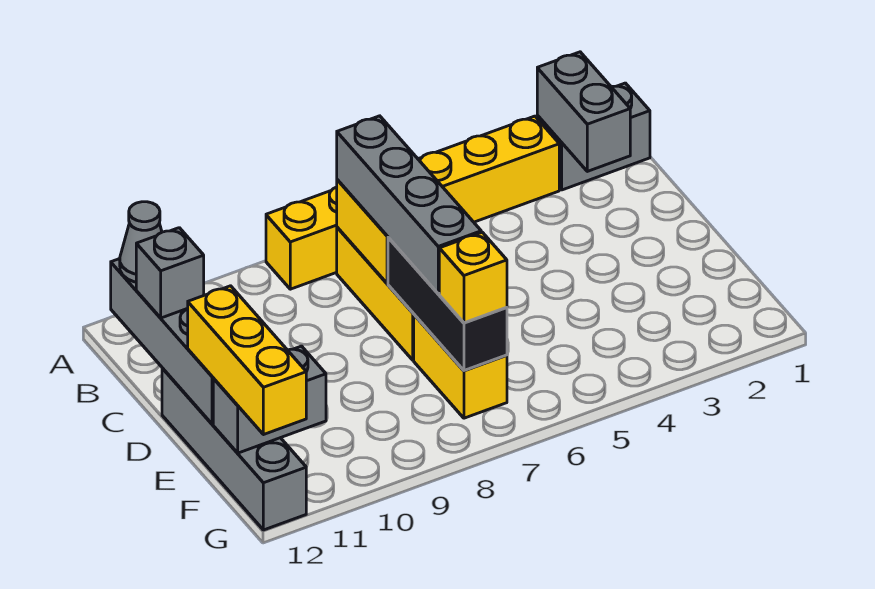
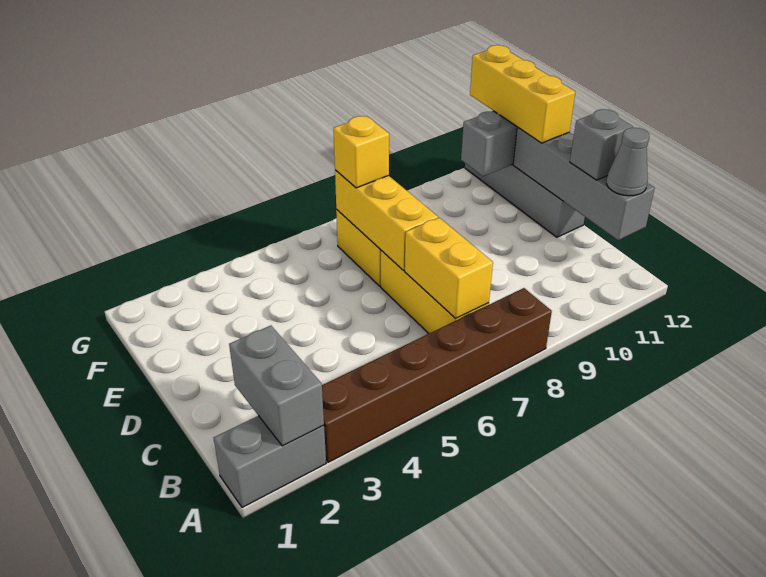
yellow 1x6 brick [266,116,559,289] -> brown 1x6 brick [322,288,552,462]
grey 1x4 brick [337,116,481,294] -> none
black 1x3 brick [388,238,507,370] -> yellow 1x3 brick [335,170,438,270]

